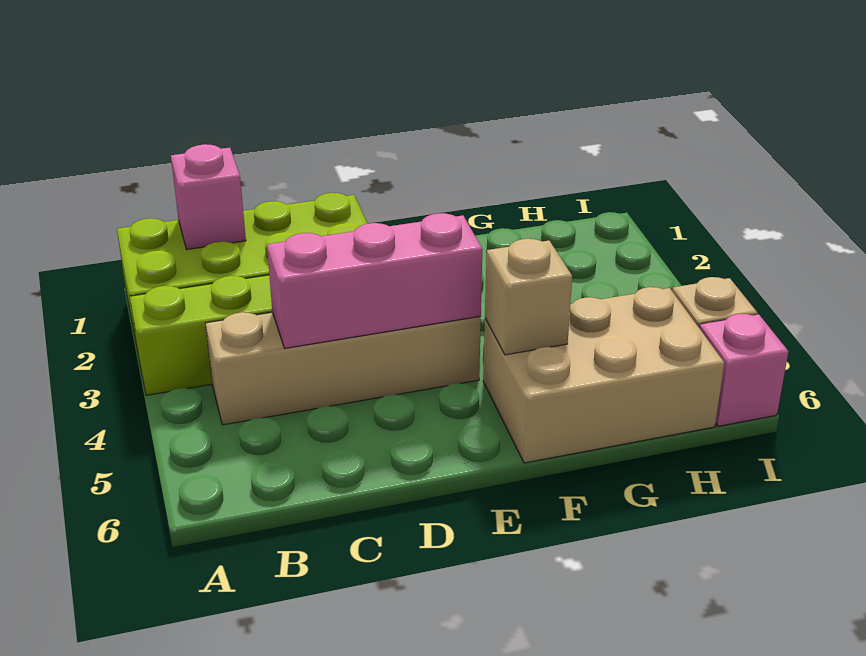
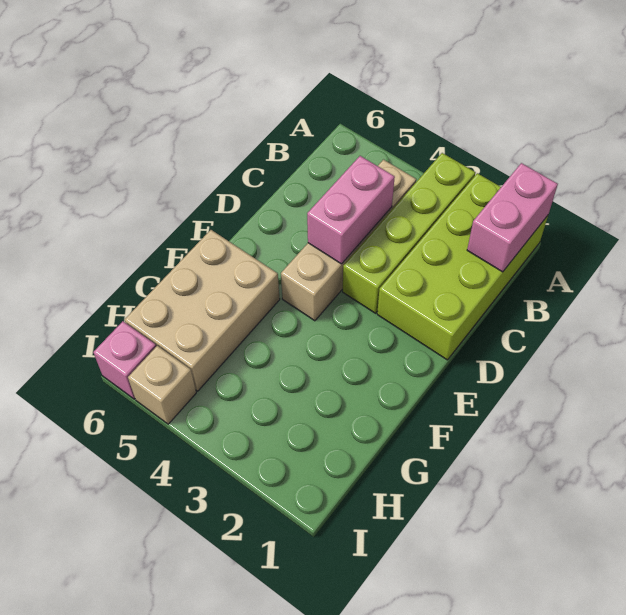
pink 1x1 brick [171,144,246,249] -> pink 1x2 brick [467,163,558,272]
pink 1x3 brick [267,213,482,348] -> pink 1x2 brick [307,156,395,264]
tan 1x1 brick [485,239,572,355] -> none

